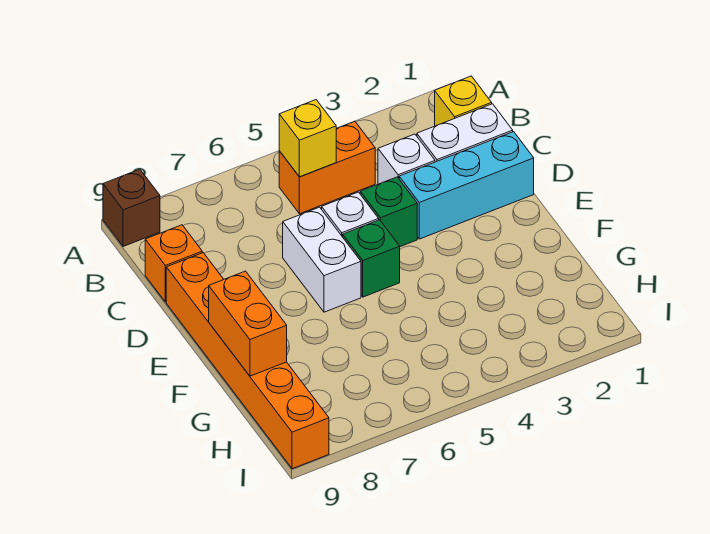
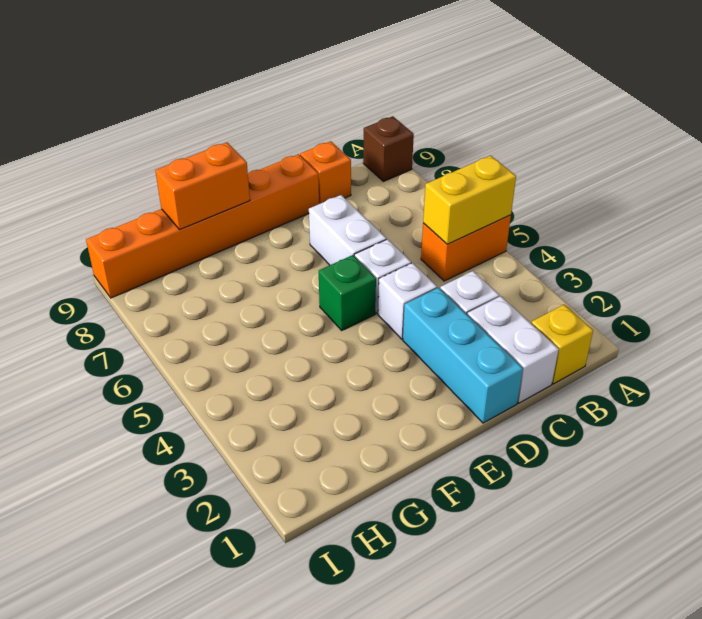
orange 1x2 brick [279,121,375,214] -> orange 1x2 brick turned to [421,215,511,281]
yellow 1x1 brick [279,100,336,177] -> yellow 1x2 brick [423,156,516,244]
green 1x1 brick [360,177,417,247] -> white 1x1 brick [378,263,437,339]
white 1x2 brick [283,207,361,312] -> white 1x2 brick turned to [309,195,386,265]

